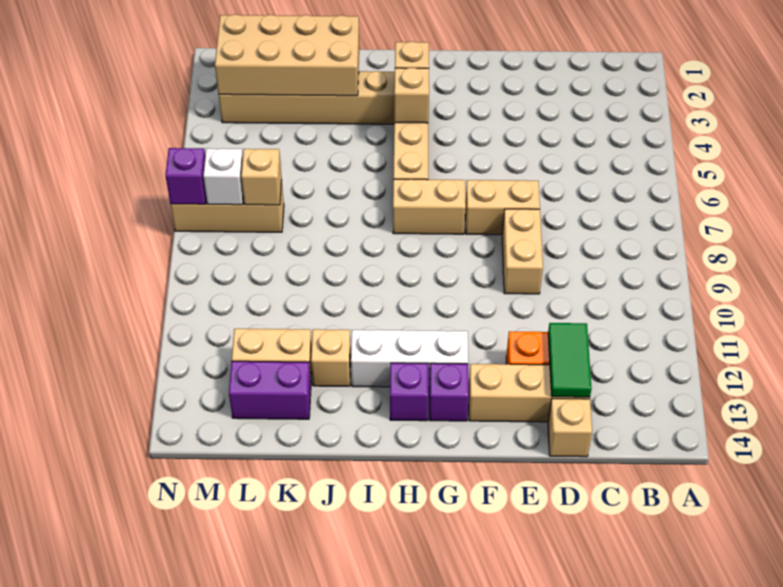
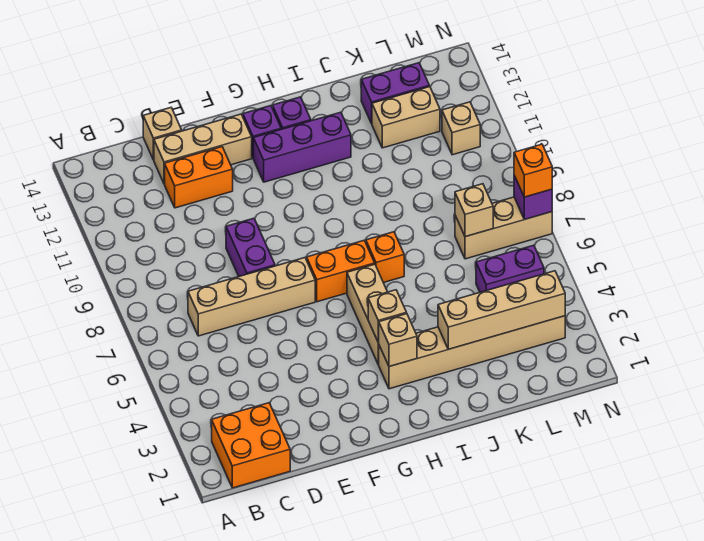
none -> orange 2x2 brick [212,403,290,488]
green 1x2 tile [548,323,592,397] -> none
tan 1x2 brick [465,180,540,235] -> tan 1x4 brick [188,258,315,336]
tan 1x2 brick [502,209,543,294] -> purple 1x2 brick [226,218,275,276]
tan 1x2 brick [393,179,466,234] -> orange 1x2 brick [307,241,375,302]
white 1x3 brick [351,330,468,387] -> purple 1x3 brick [253,112,351,182]
none -> orange 1x1 brick [366,232,404,283]
tan 2x4 brick [215,14,359,96] -> tan 1x4 brick [438,271,565,349]
tan 1x1 brick [311,329,351,386] -> tan 1x1 brick moved to [442,102,480,155]
none -> purple 1x2 brick [476,245,544,292]
white 1x1 brick [203,148,243,205] -> none
none -> orange 1x1 brick [514,144,552,197]

